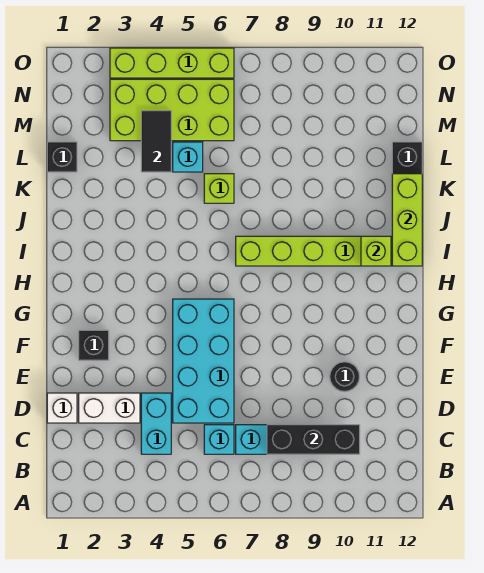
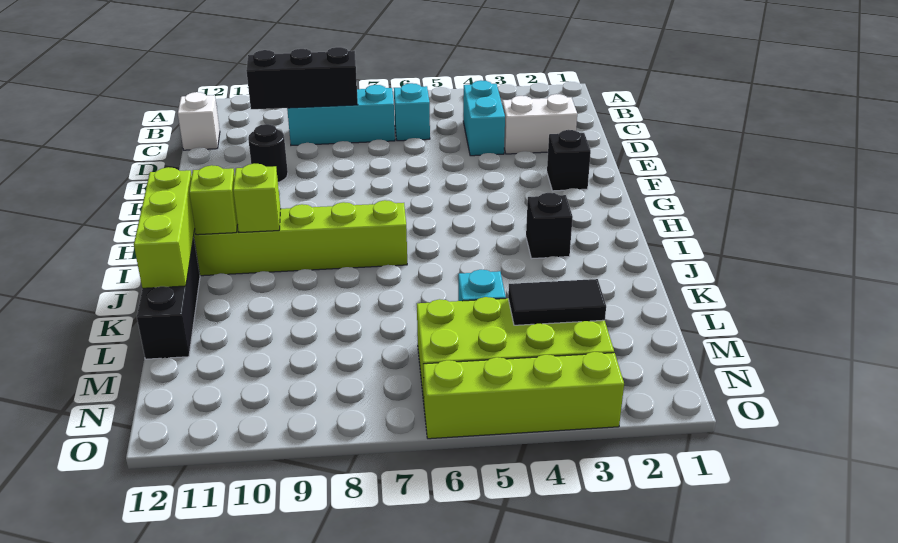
white 1x1 brick [47,393,77,423] -> white 1x1 brick moved to [178,92,220,150]
cyan 2x4 brick [173,299,234,423] -> none
lime 1x1 brick [204,174,234,203] -> lime 1x1 brick moved to [233,164,281,232]
black 1x1 brick [47,142,77,172] -> black 1x1 brick moved to [526,193,573,258]
black 1x2 tile [141,111,171,172] -> black 1x2 tile turned to [508,279,606,325]

